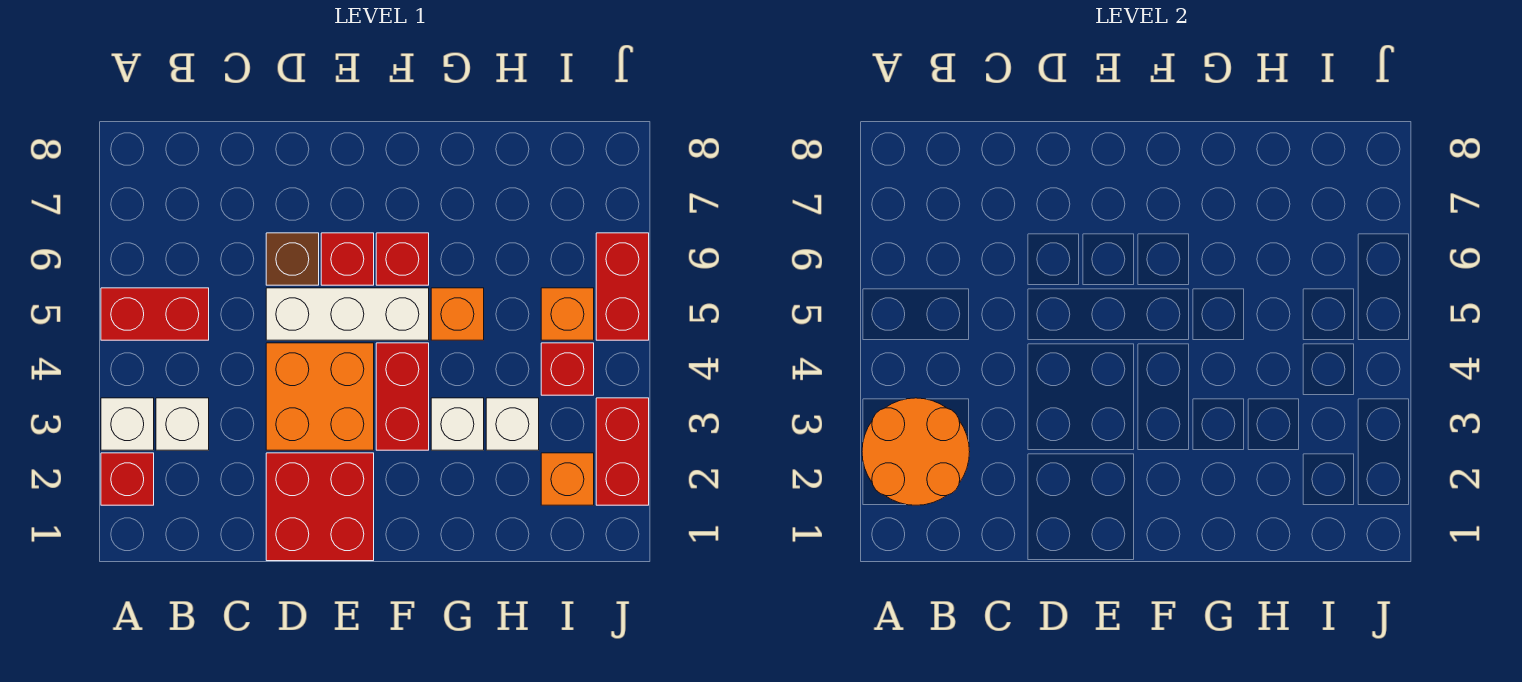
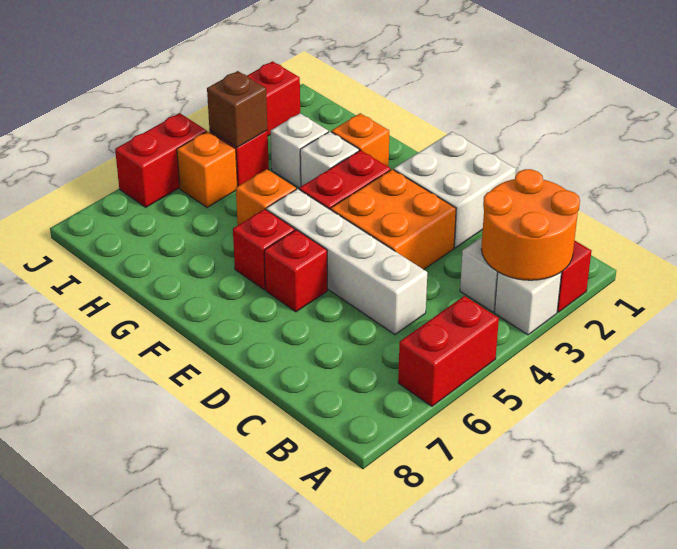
red 1x2 brick [101,288,209,340] -> red 1x2 brick turned to [398,296,499,406]
red 2x2 brick [266,453,374,561] -> white 2x2 brick [394,132,516,248]
white 1x3 brick [266,288,429,340] -> white 1x4 brick [266,189,427,335]
brown 1x1 brick [266,233,319,285] -> brown 1x1 brick moved to [207,71,267,147]
orange 1x1 brick [541,453,594,505] -> orange 1x1 brick moved to [331,113,389,167]

